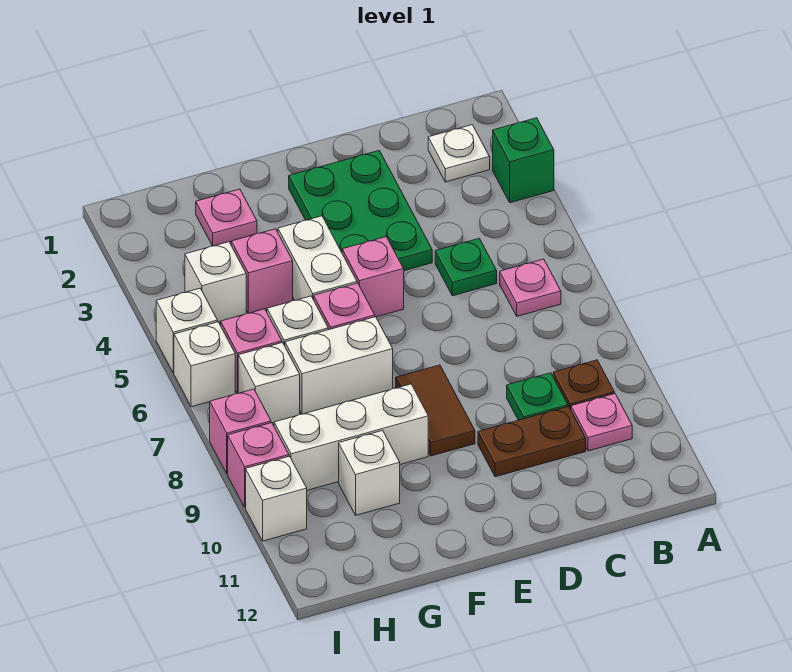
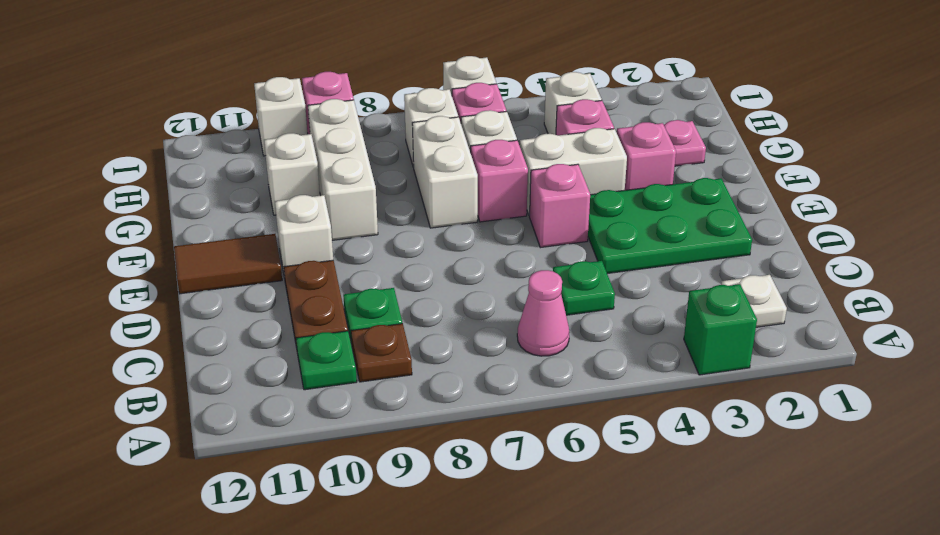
pink 1x1 plate [500,259,561,316] -> pink 1x1 cone [517,270,569,356]
pink 1x1 plate [571,394,632,451] -> green 1x1 plate [296,331,357,390]
brown 1x2 tile [396,365,475,456] -> brown 1x2 tile moved to [174,234,282,294]
white 1x1 brick [156,288,218,373] -> white 1x1 brick moved to [275,195,333,278]
pink 1x1 brick [210,389,271,474] -> pink 1x1 brick moved to [617,122,676,190]

